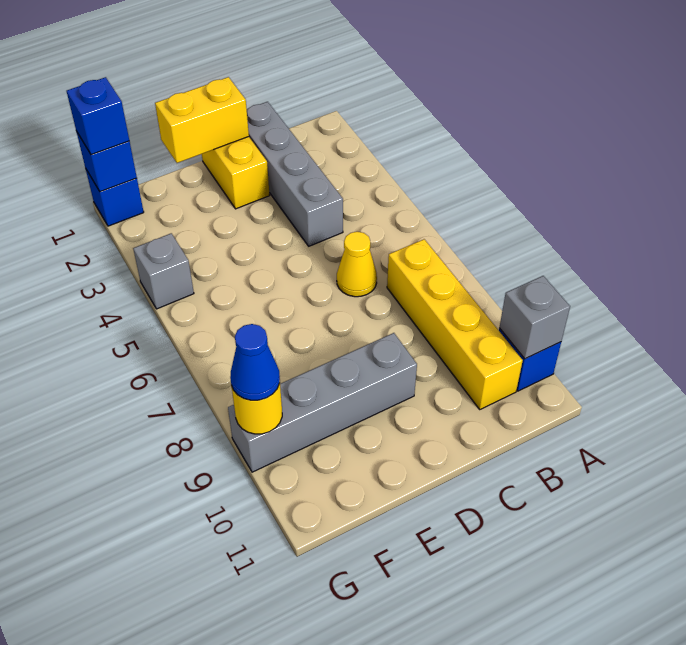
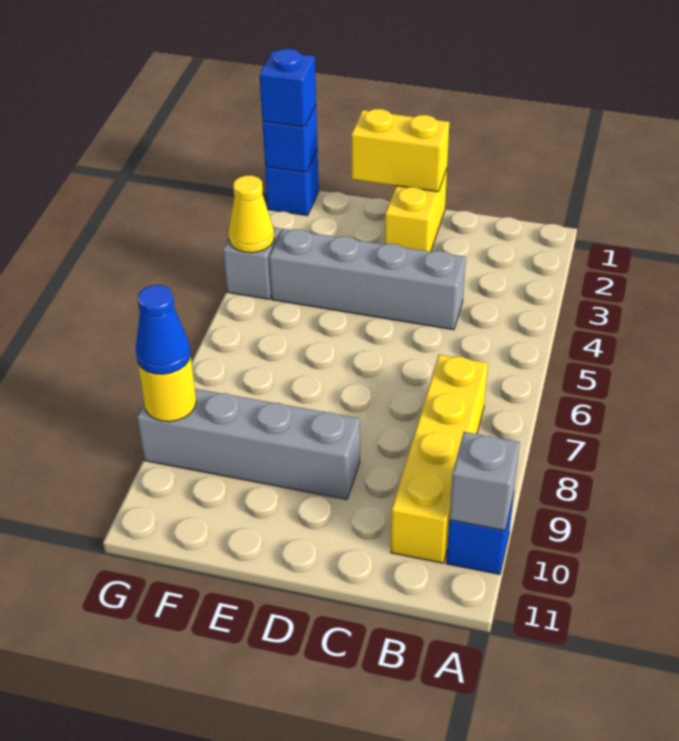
grey 1x4 brick [247,102,343,246] -> grey 1x4 brick turned to [269,229,466,330]
yellow 1x1 cone [337,232,377,297] -> yellow 1x1 cone moved to [228,175,274,253]

